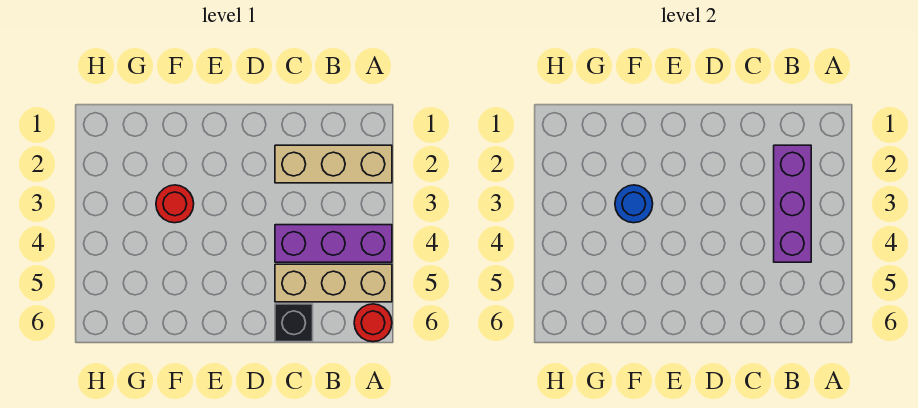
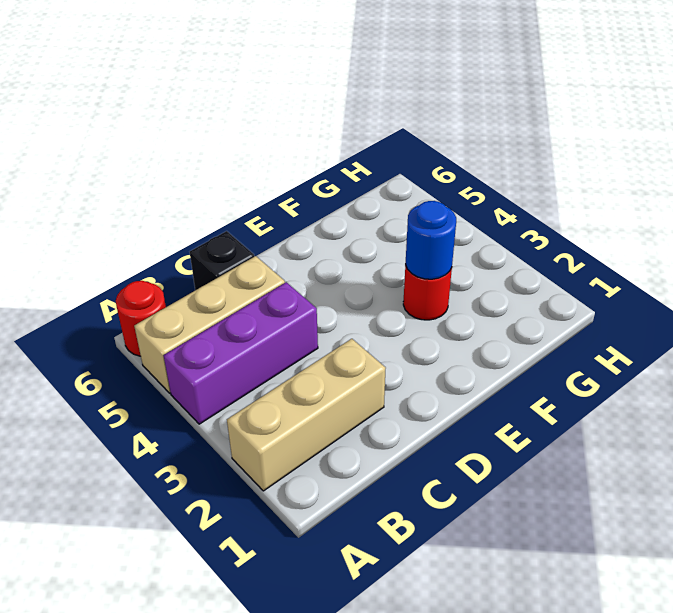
purple 1x3 brick [774,145,811,262] -> none

